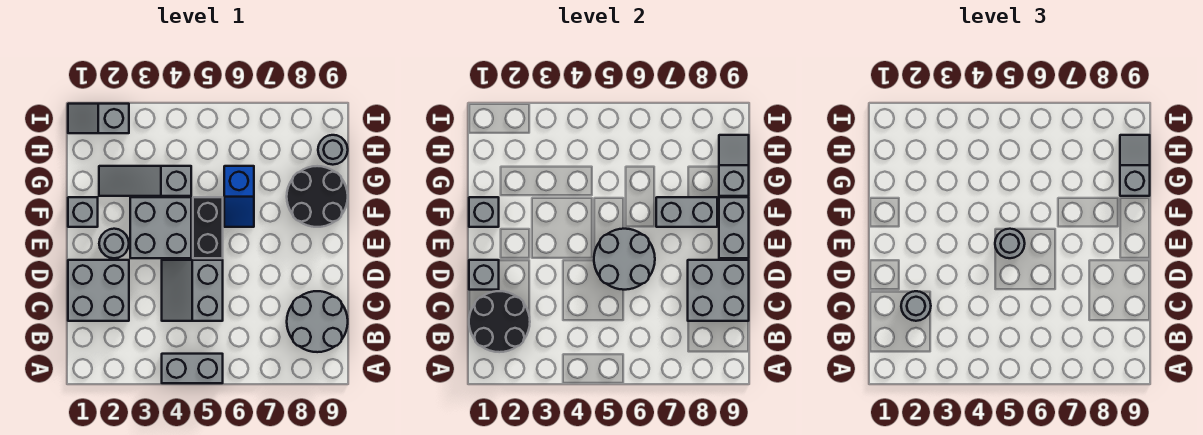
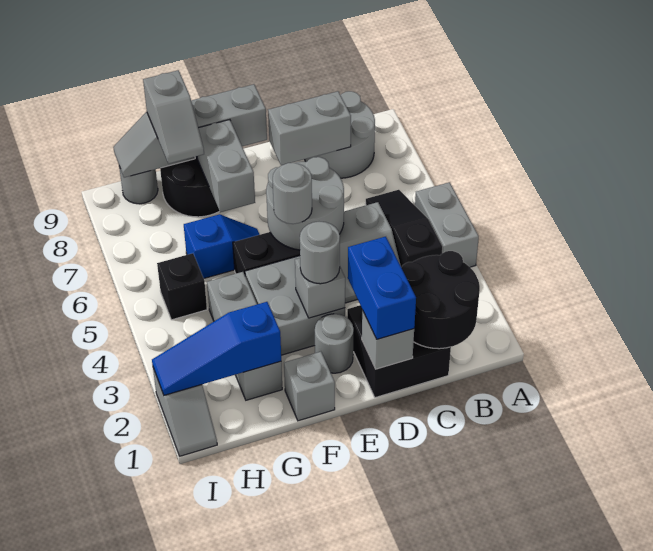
none -> black 1x3 slope [366,190,442,267]
grey 2x2 brick [68,260,129,321] -> black 2x2 brick [347,305,451,398]
grey 1x1 round brick [901,291,931,321] -> grey 1x1 round brick moved to [300,222,340,284]
grey 2x2 brick [688,260,749,321] -> grey 1x2 brick [268,91,351,165]
none -> blue 1x2 brick [348,237,416,339]
grey 1x1 brick [469,197,499,227] -> grey 1x1 brick moved to [295,258,345,318]
grey 1x3 slope [99,166,191,196] -> grey 1x3 brick [207,272,282,400]
none -> blue 1x3 slope [152,302,281,395]
grey 1x2 slope [1120,135,1150,196] -> grey 1x2 slope turned to [143,70,204,164]
none -> black 1x1 brick [157,253,207,320]

